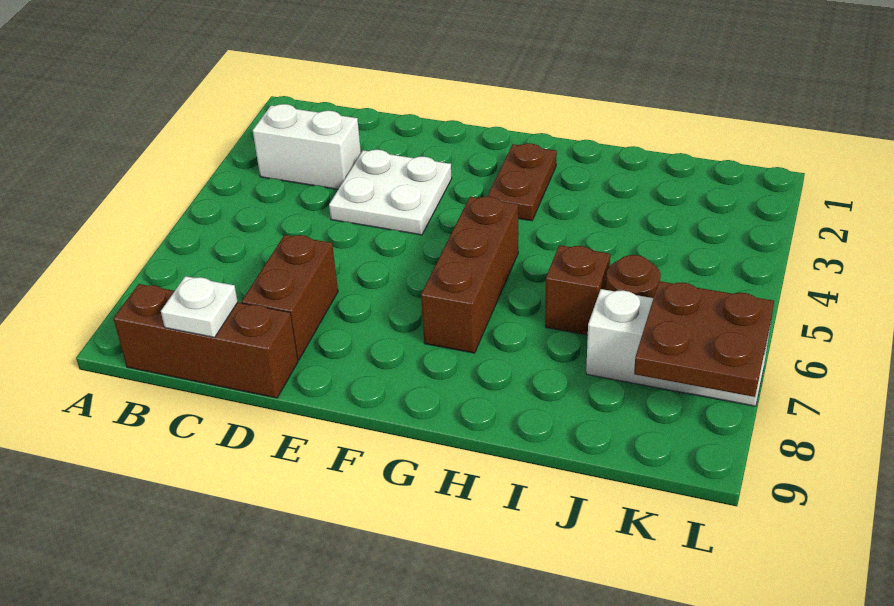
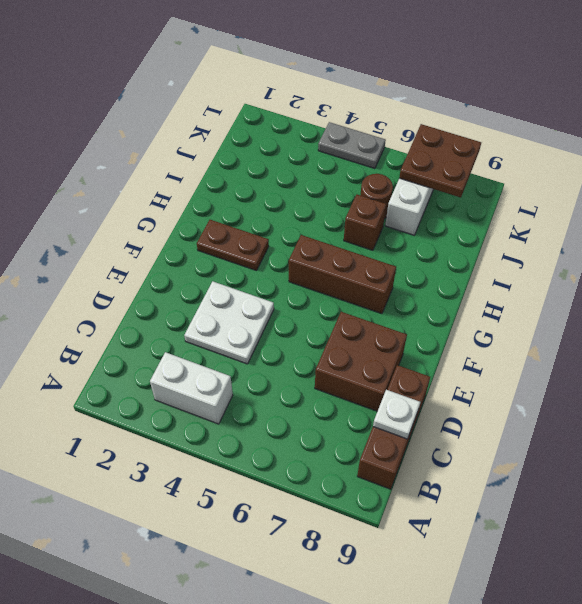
white 1x2 brick [253,104,361,189] -> white 1x2 brick turned to [150,352,233,424]
brown 1x2 brick [242,235,338,360] -> brown 2x2 brick [315,312,407,411]
none -> grey 1x2 plate [318,122,386,169]

